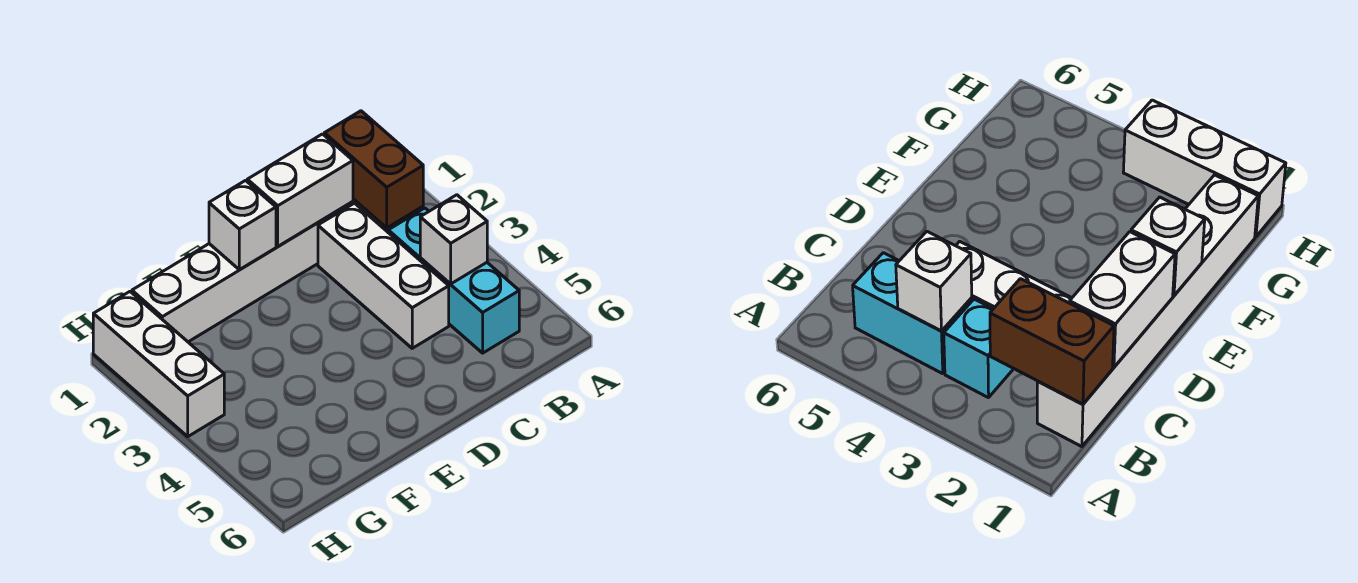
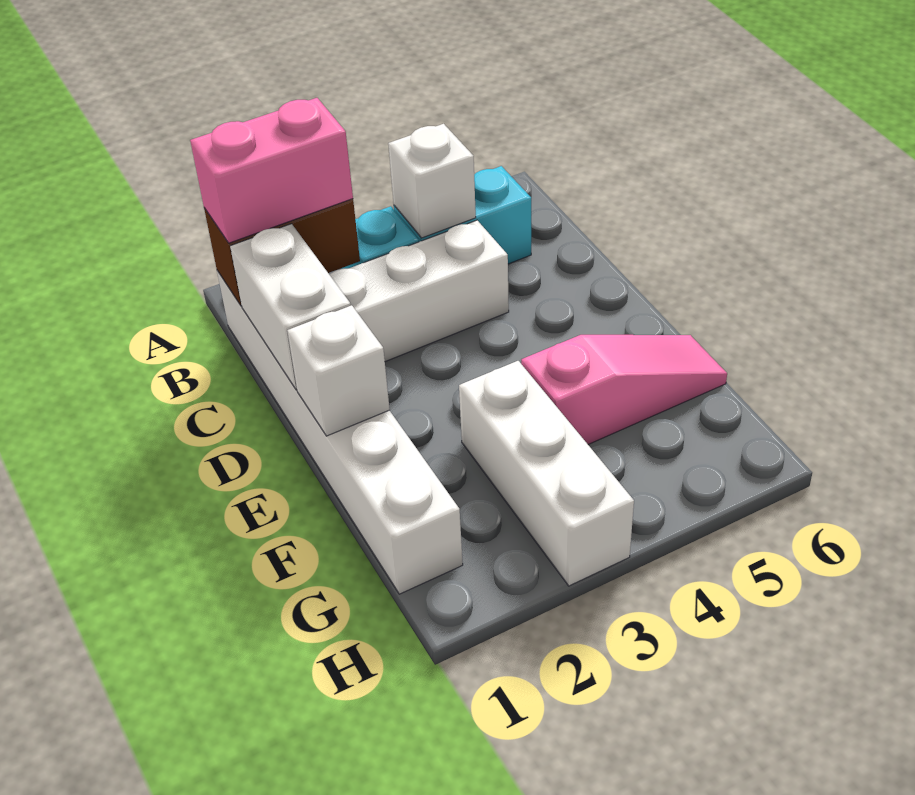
none -> pink 1x2 brick [190,98,353,243]
none -> pink 1x3 slope [521,335,727,444]
white 1x3 brick [93,292,224,436] -> white 1x3 brick turned to [459,361,634,586]

